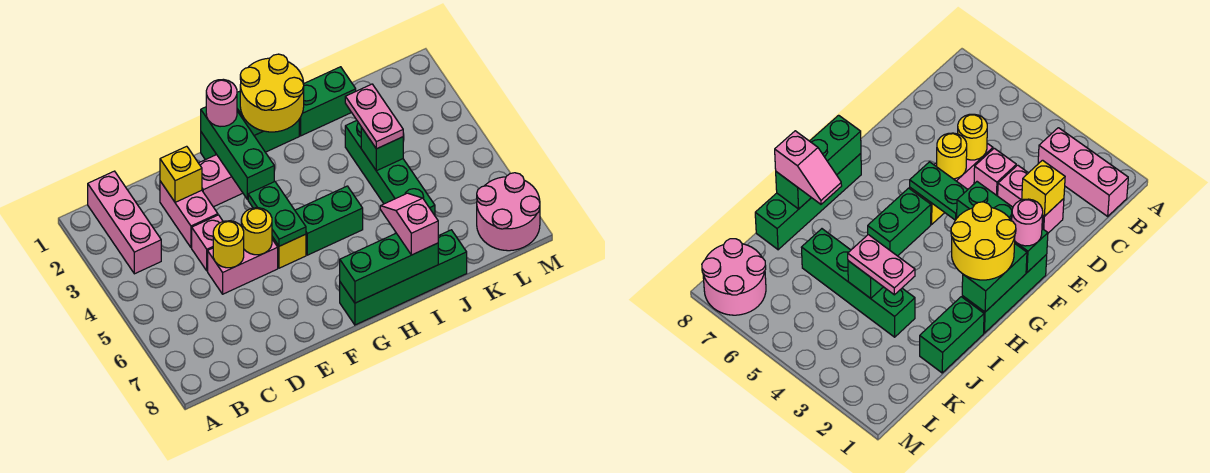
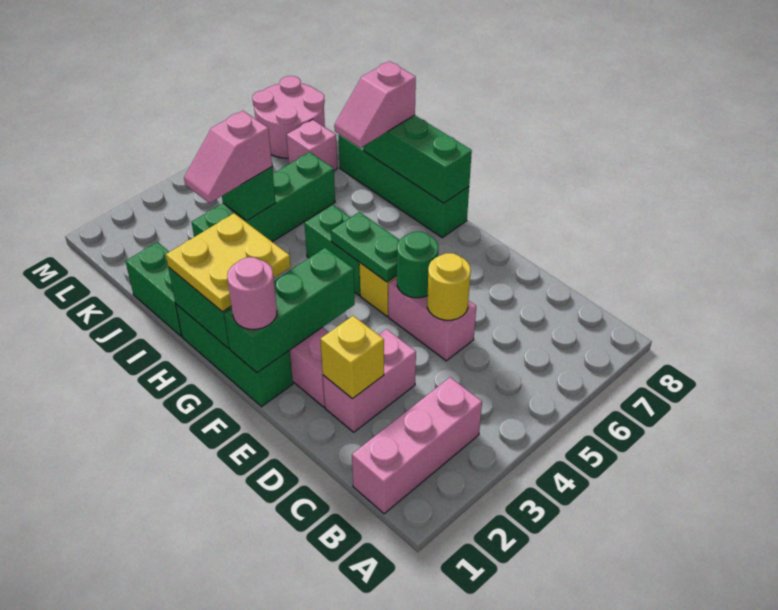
pink 1x1 brick [192,215,223,271] -> pink 1x1 brick moved to [287,120,337,170]
yellow 1x1 round brick [241,208,272,255] -> green 1x1 round brick [397,232,438,298]
green 1x2 plate [248,182,306,246] -> green 1x2 plate turned to [331,212,399,282]
yellow 2x2 round brick [240,54,304,132] -> yellow 2x2 plate [166,213,291,312]
pink 1x2 plate [345,84,403,149] -> pink 1x2 slope [184,111,272,203]

